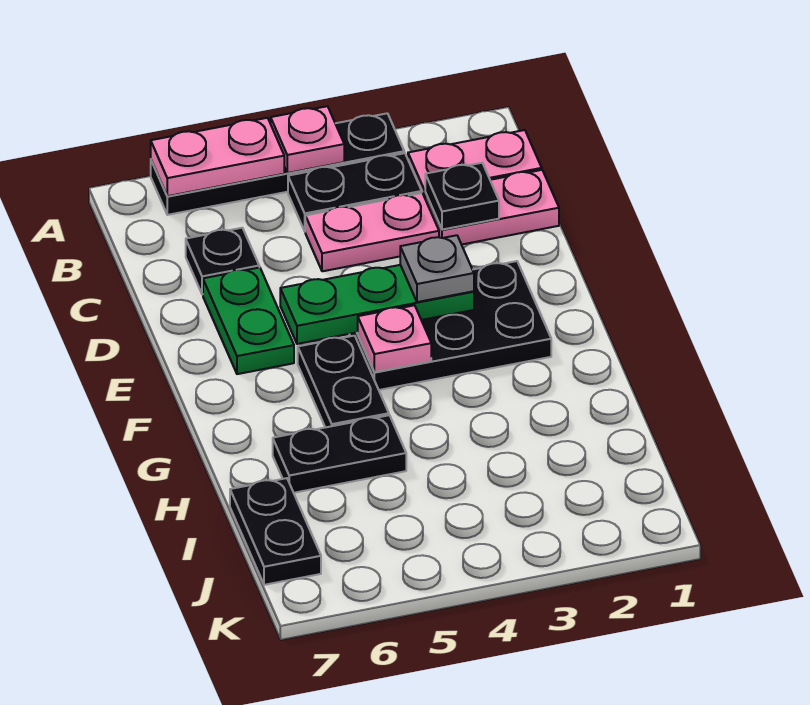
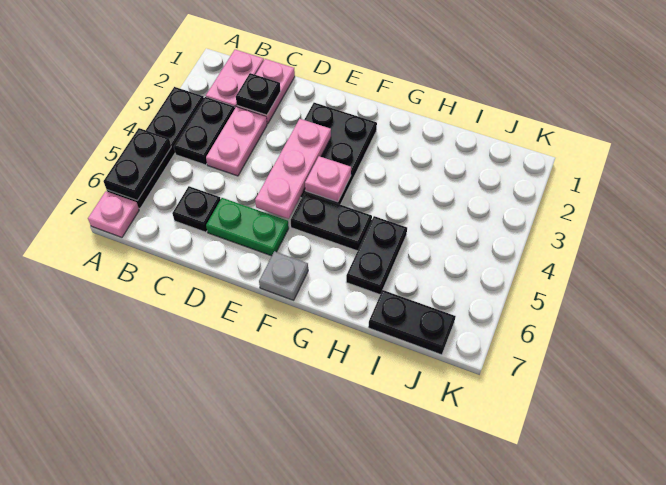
pink 1x1 plate [271,106,344,173] -> pink 1x1 plate moved to [88,191,139,237]
pink 1x2 plate [151,118,284,196] -> black 1x2 plate [104,128,171,201]
green 1x3 plate [280,265,474,344] -> pink 1x3 plate [255,119,331,219]
grey 1x1 plate [400,235,474,302] -> grey 1x1 plate moved to [259,251,308,300]

